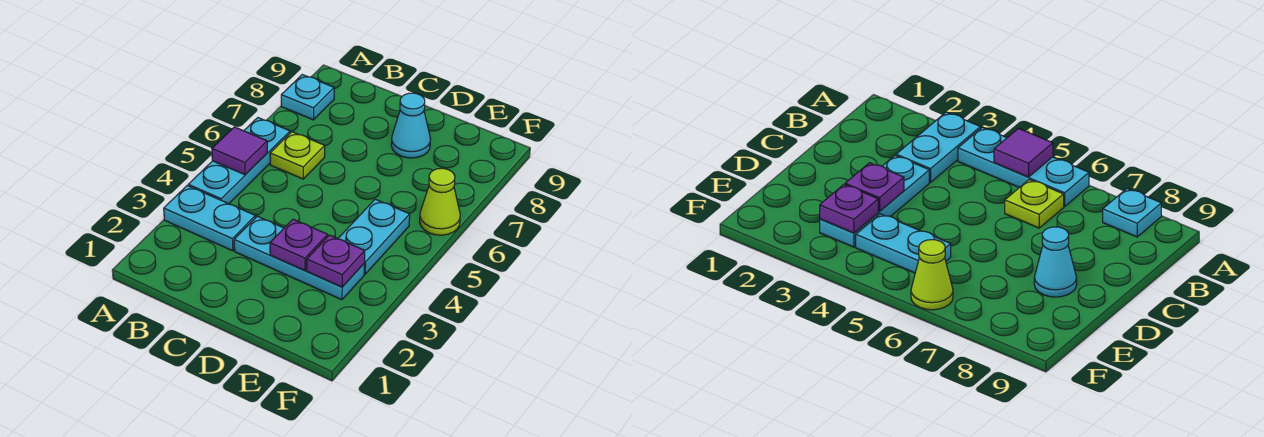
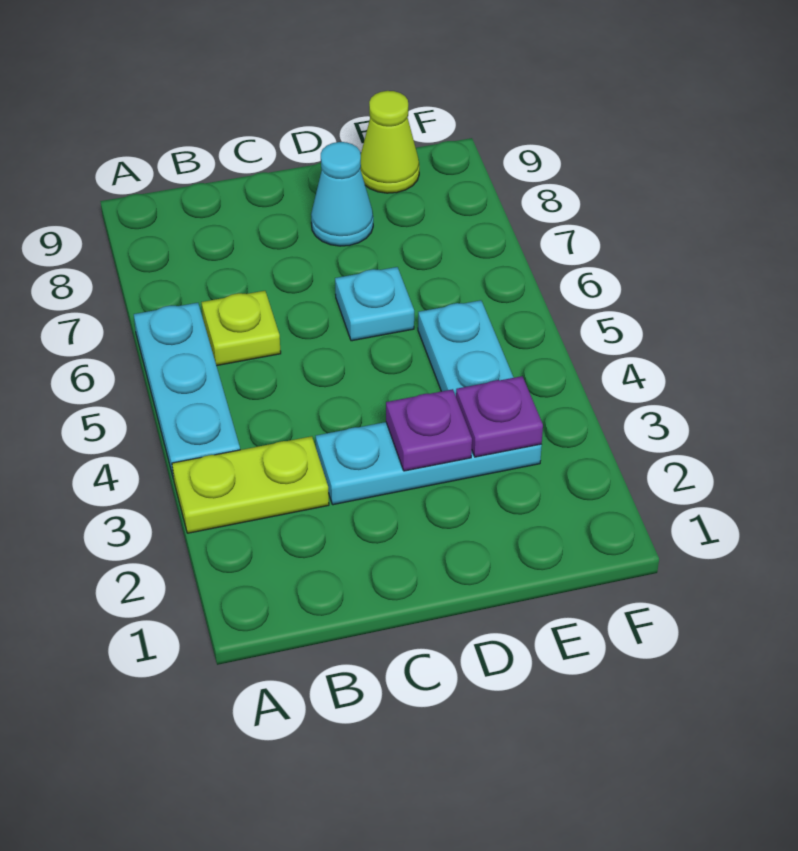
cyan 1x2 plate [164,186,256,251] -> lime 1x2 plate [172,436,329,533]
purple 1x1 tile [212,127,267,175] -> none
cyan 1x1 plate [281,75,334,120] -> cyan 1x1 plate moved to [335,267,414,341]
lime 1x1 cone [420,168,460,235] -> lime 1x1 cone moved to [360,91,419,193]

